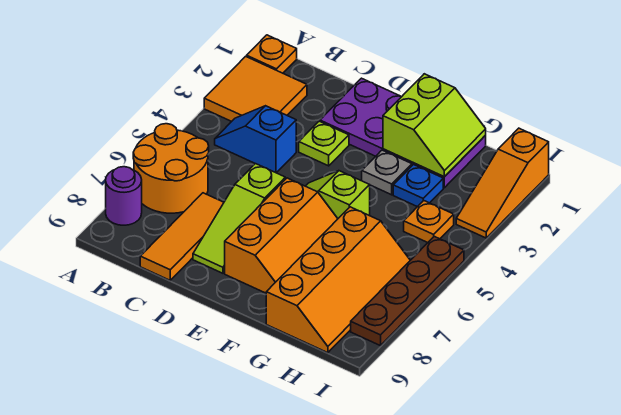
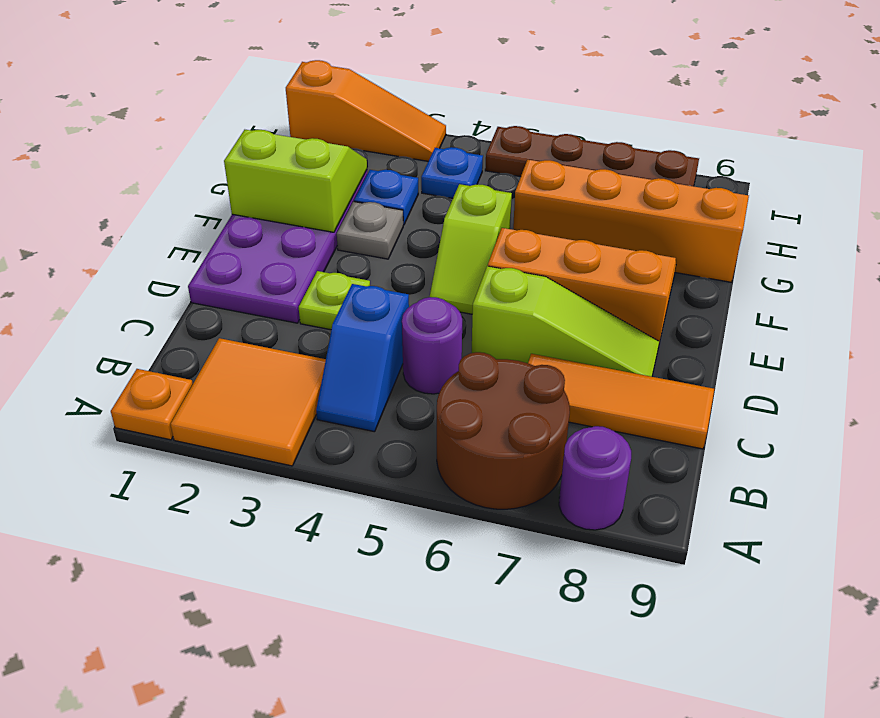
orange 2x2 round brick [133,124,209,213] -> brown 2x2 round brick [437,352,570,509]
none -> purple 1x1 round brick [402,297,462,394]
orange 1x1 plate [404,201,454,243] -> blue 1x1 plate [421,147,483,198]

